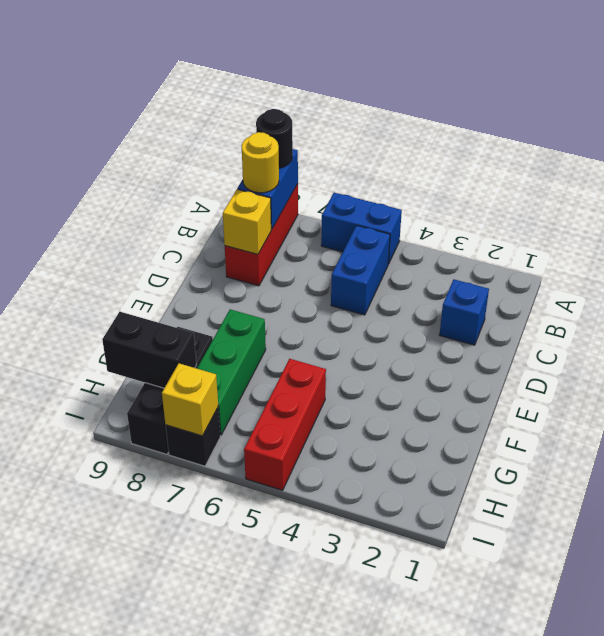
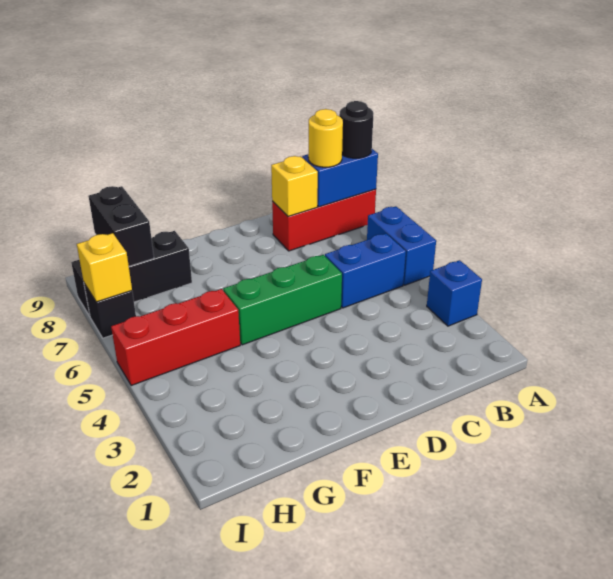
blue 1x1 brick [440,279,489,345] -> blue 1x1 brick moved to [427,260,482,326]
green 1x3 brick [197,309,266,435] -> green 1x3 brick moved to [223,255,342,345]

